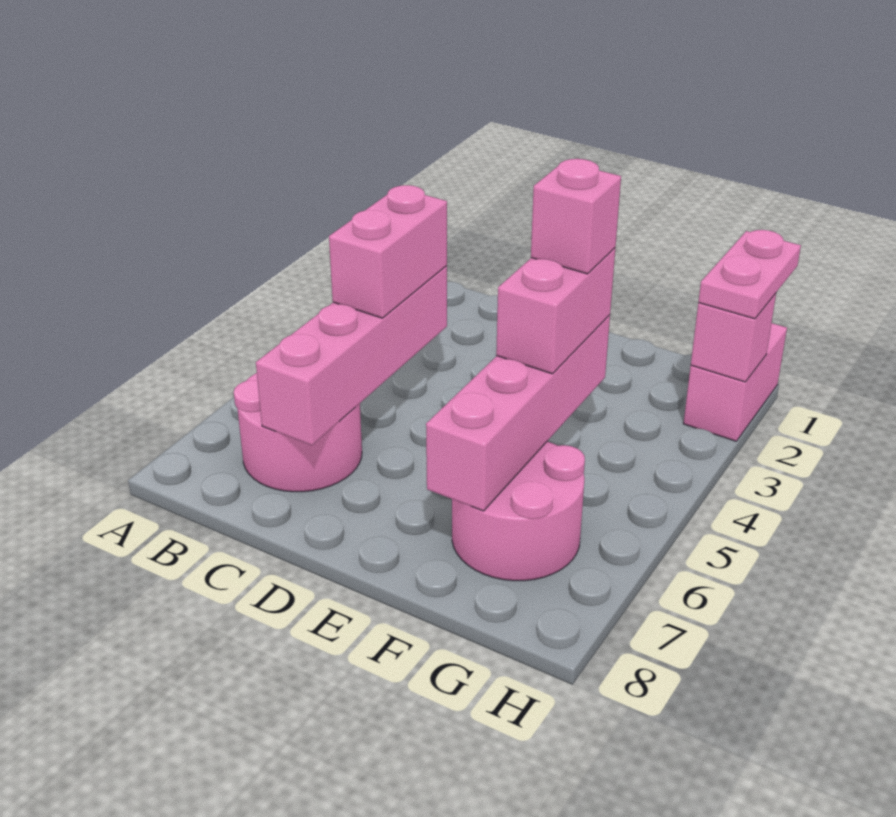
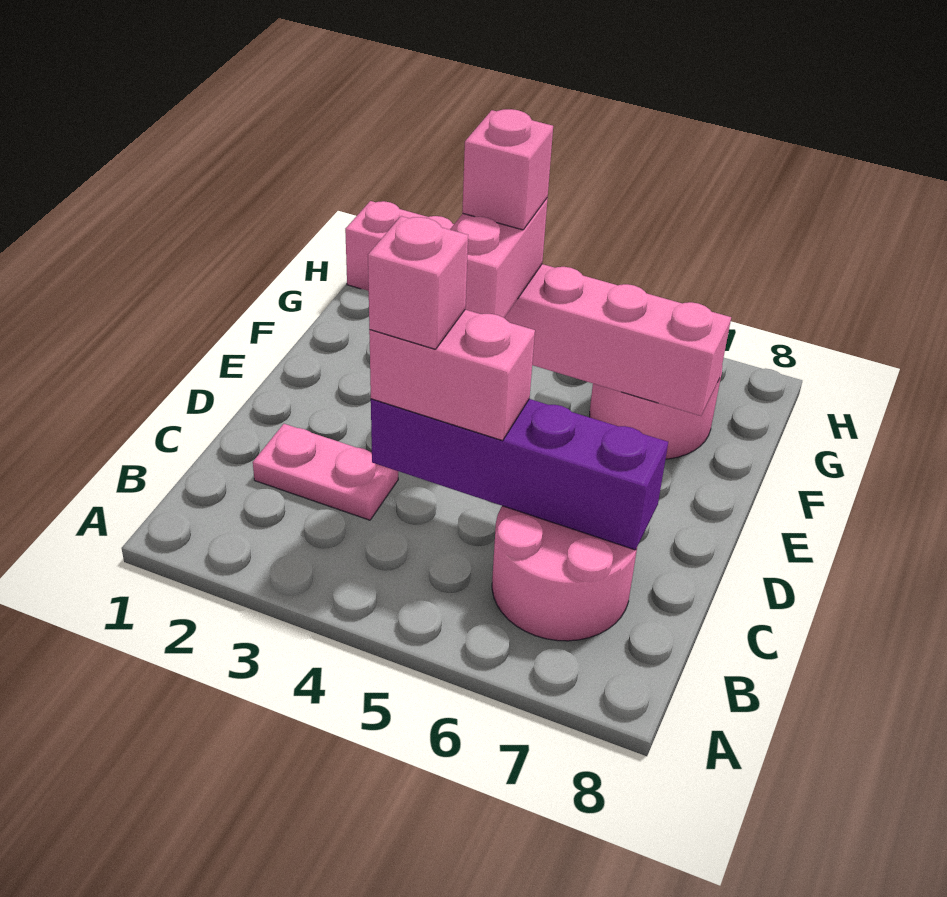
pink 1x4 brick [256,266,447,445] -> purple 1x4 brick [371,399,668,550]
pink 1x2 brick [496,248,615,374] -> pink 1x2 brick turned to [450,198,548,318]
pink 1x2 plate [698,230,801,319] -> pink 1x2 plate moved to [253,424,398,520]
pink 1x1 brick [691,293,776,382] -> pink 1x1 brick moved to [368,216,468,349]

